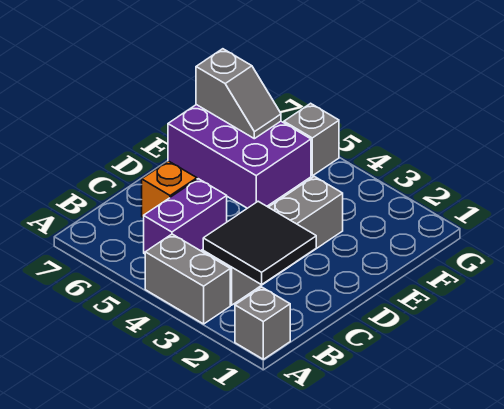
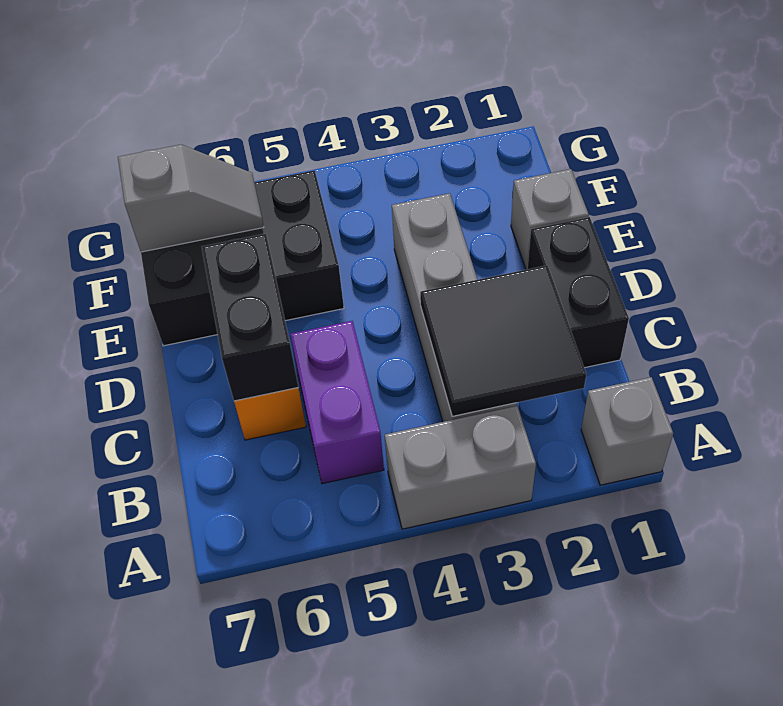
none -> black 1x2 brick [528,217,629,368]
none -> black 1x2 brick [202,234,298,401]
purple 2x3 brick [168,105,311,208] -> black 2x3 brick [141,170,344,346]
grey 1x1 brick [284,103,339,176] -> grey 1x1 brick moved to [511,169,589,270]

